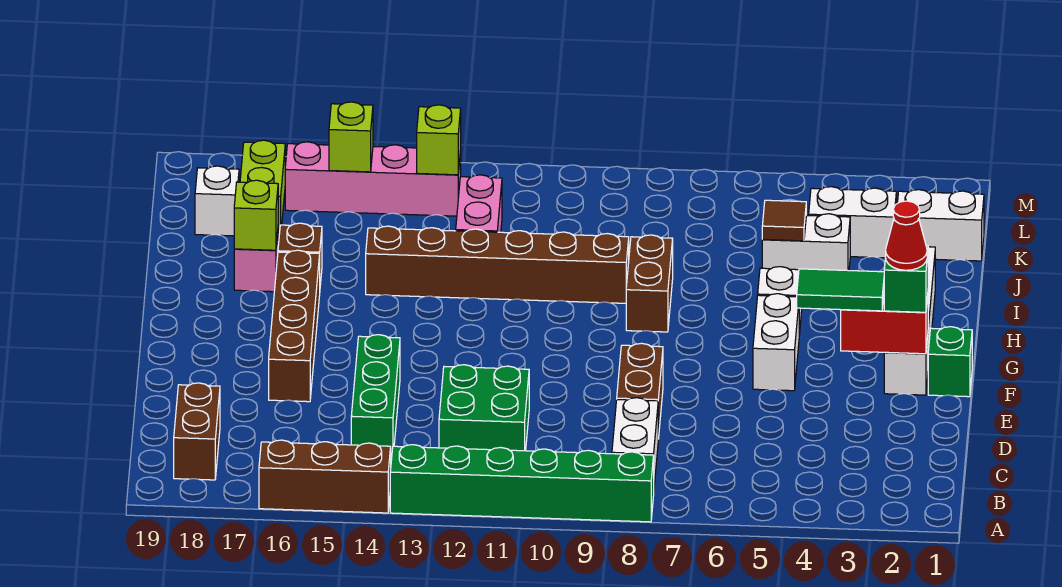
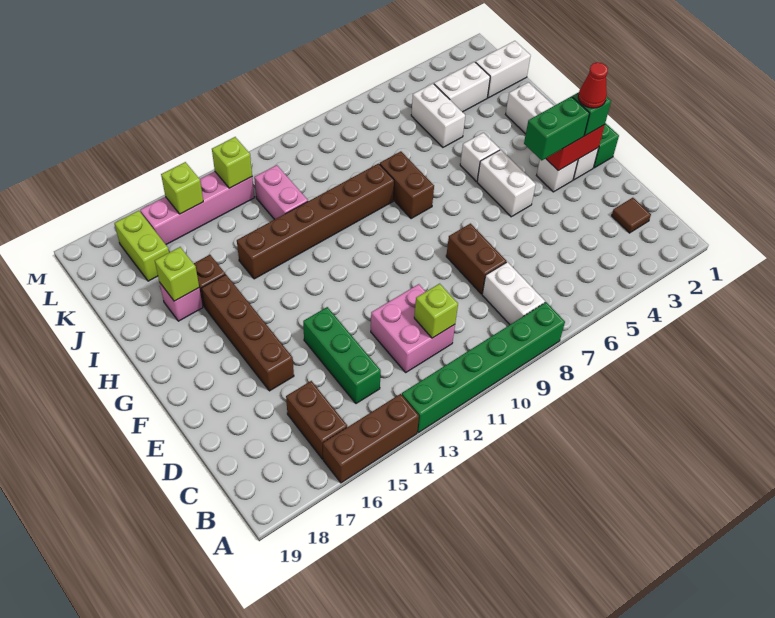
brown 1x2 brick [174,383,220,480] -> brown 1x2 brick moved to [286,381,347,459]
green 2x2 brick [439,365,529,451] -> pink 2x2 brick [371,284,455,372]
none -> lime 1x1 brick [414,284,458,338]
green 1x2 tile [797,269,884,311] -> green 1x2 brick [524,96,590,160]
white 1x2 brick [762,214,850,271] -> white 1x2 brick turned to [411,84,465,147]
brown 1x1 tile [762,200,806,241] -> brown 1x1 tile moved to [612,198,651,233]
white 1x1 brick [195,166,239,236] -> white 1x1 brick moved to [537,159,578,192]

